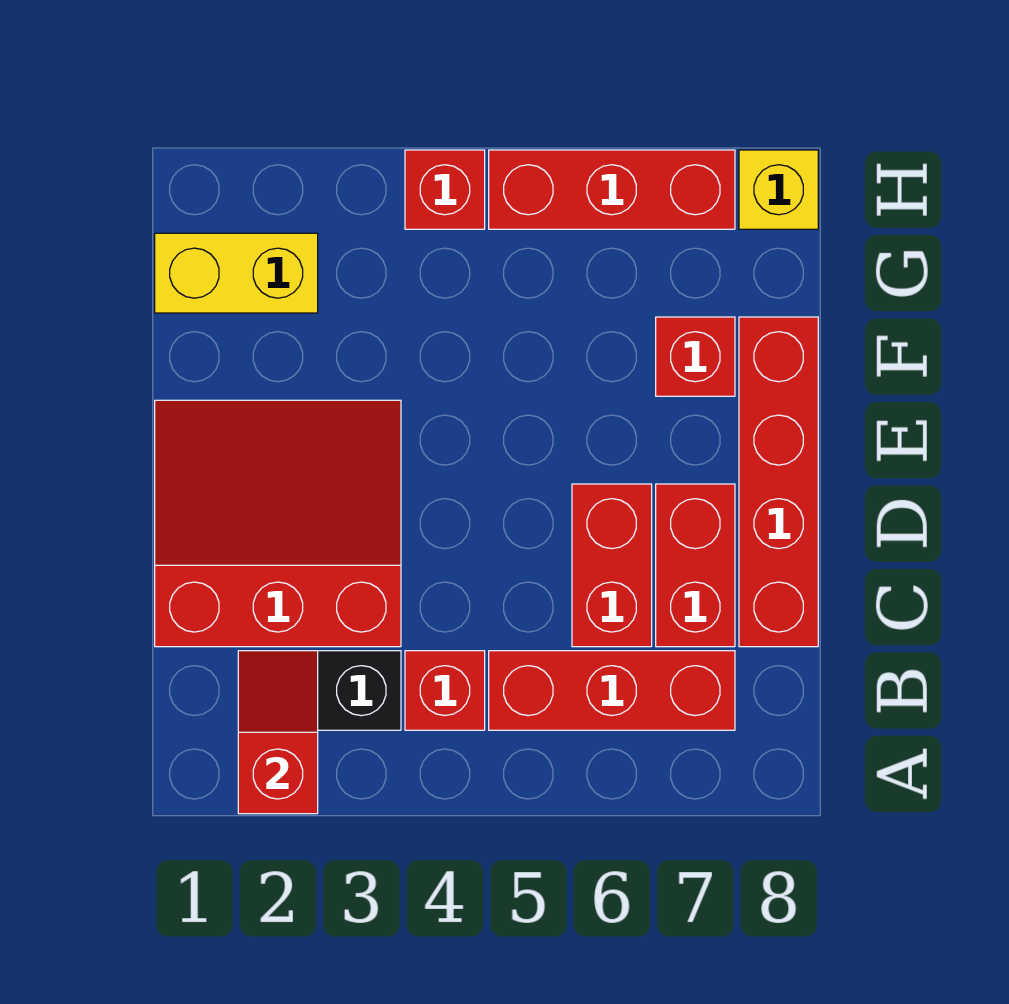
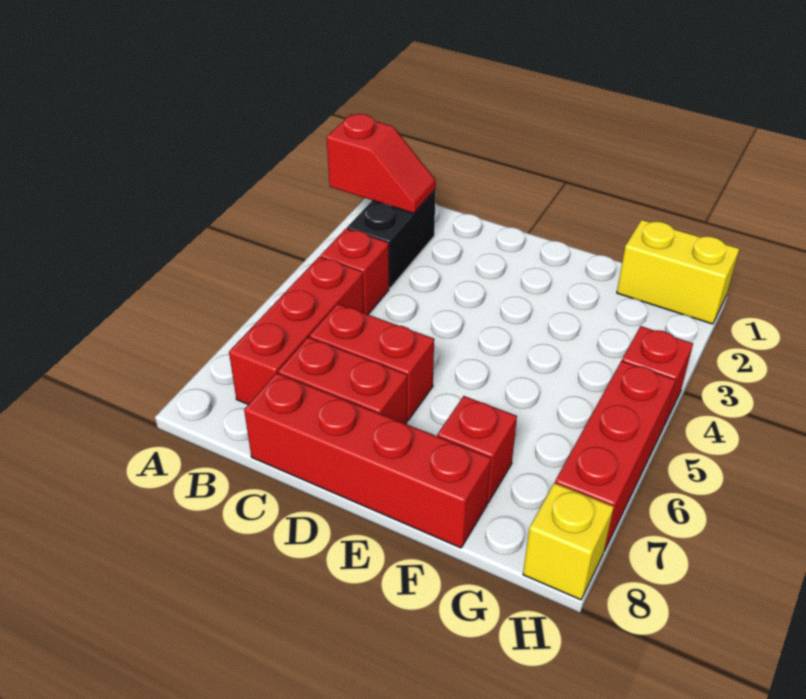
red 3x3 slope [155,400,401,647] -> none
yellow 1x2 brick [155,233,318,313] -> yellow 1x2 brick turned to [617,220,739,324]

